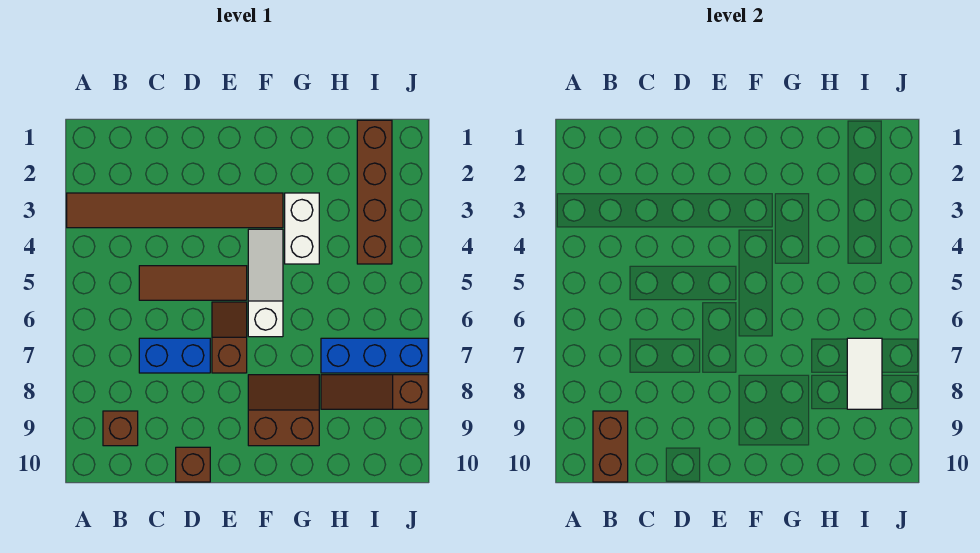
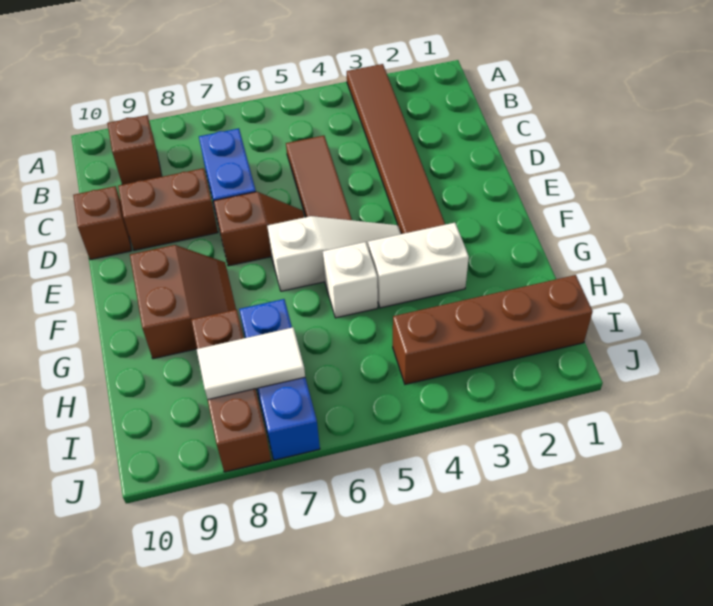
brown 1x2 brick [593,411,628,482] -> brown 1x2 brick moved to [118,168,218,250]
none -> white 1x1 brick [323,242,378,318]
brown 1x3 slope [321,375,428,409] -> brown 1x3 brick [191,309,271,472]

